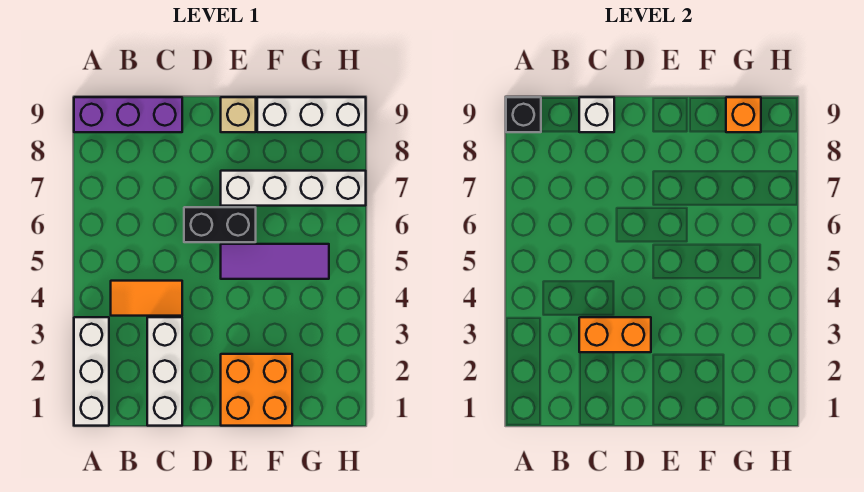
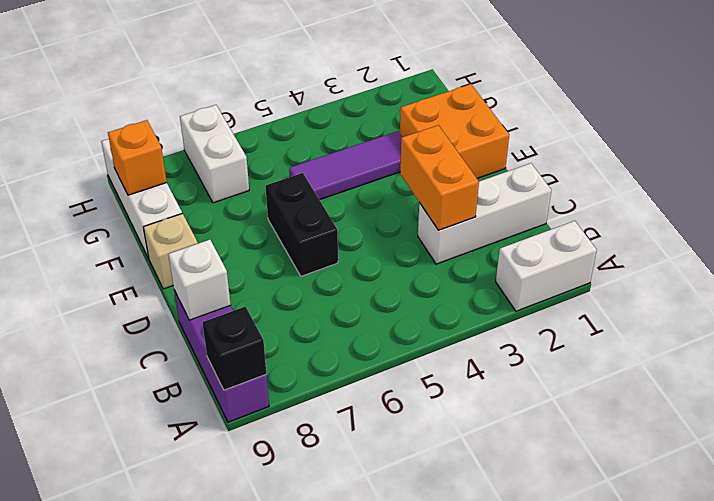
white 1x3 brick [74,317,109,426] -> white 1x2 brick [496,221,597,311]
orange 1x2 tile [111,281,182,316] -> none
purple 1x3 tile [221,244,329,279] -> purple 1x3 tile turned to [289,131,402,200]
white 1x4 brick [221,171,366,206] -> white 1x2 brick [180,105,249,203]

